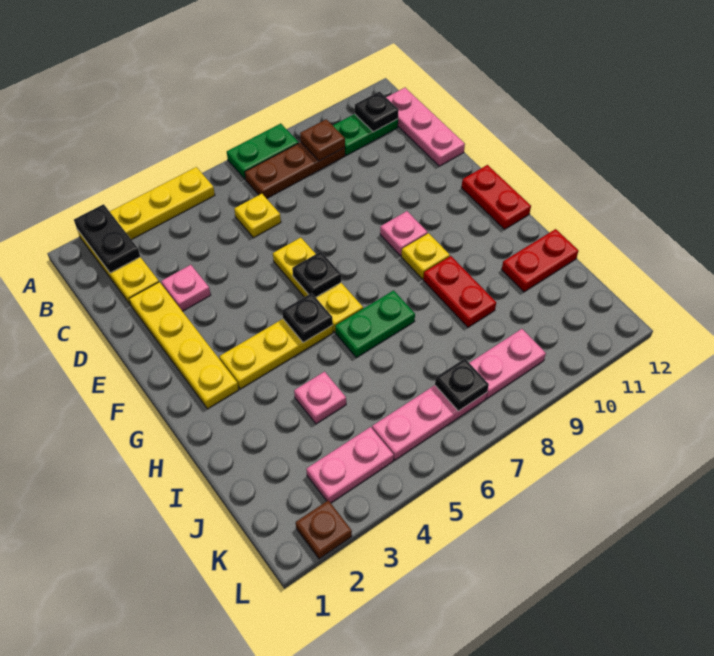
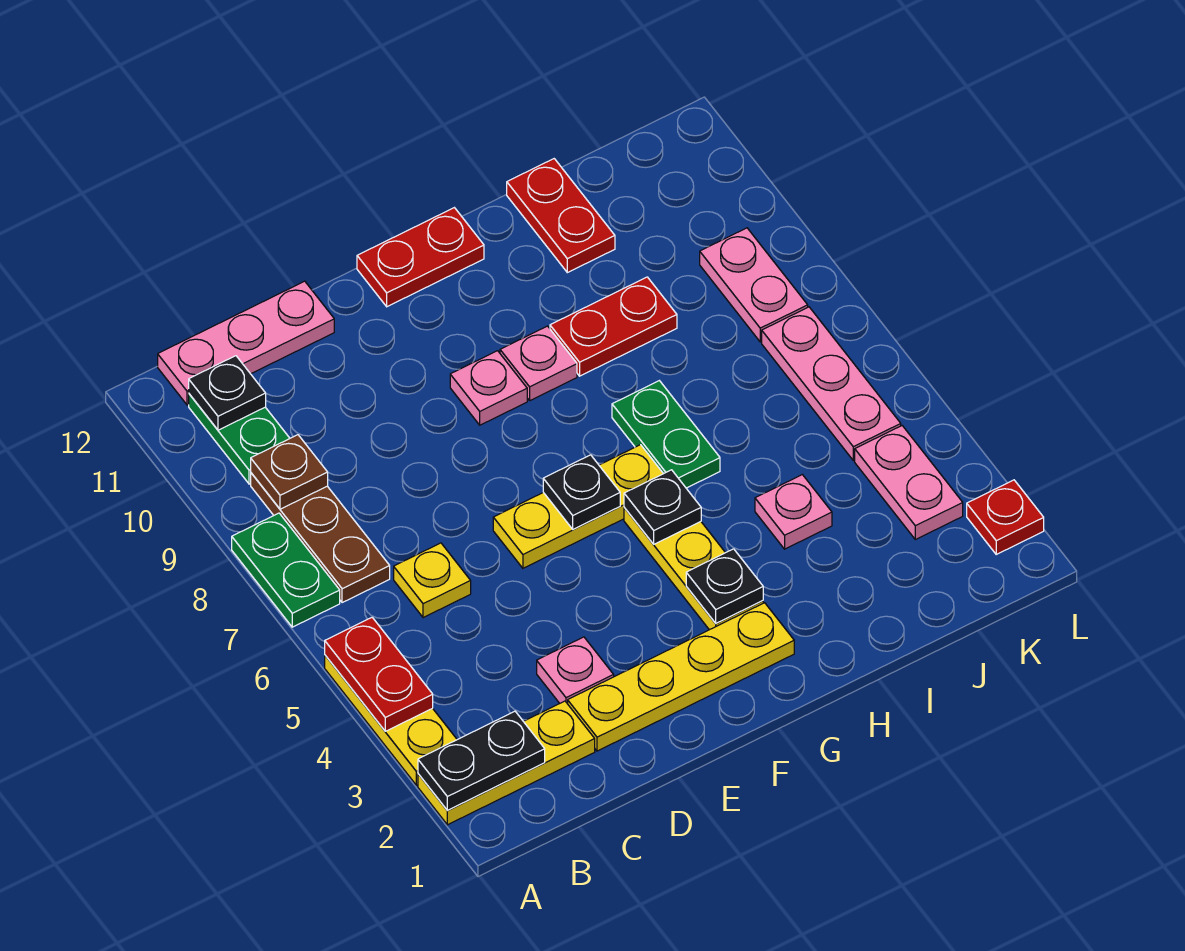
none -> red 1x2 plate [325,618,433,731]
yellow 1x1 plate [401,233,450,279] -> pink 1x1 plate [500,326,577,400]
black 1x1 plate [435,359,489,411] -> black 1x1 plate moved to [686,549,763,623]
brown 1x1 plate [296,500,352,559] -> red 1x1 plate [967,480,1044,554]

